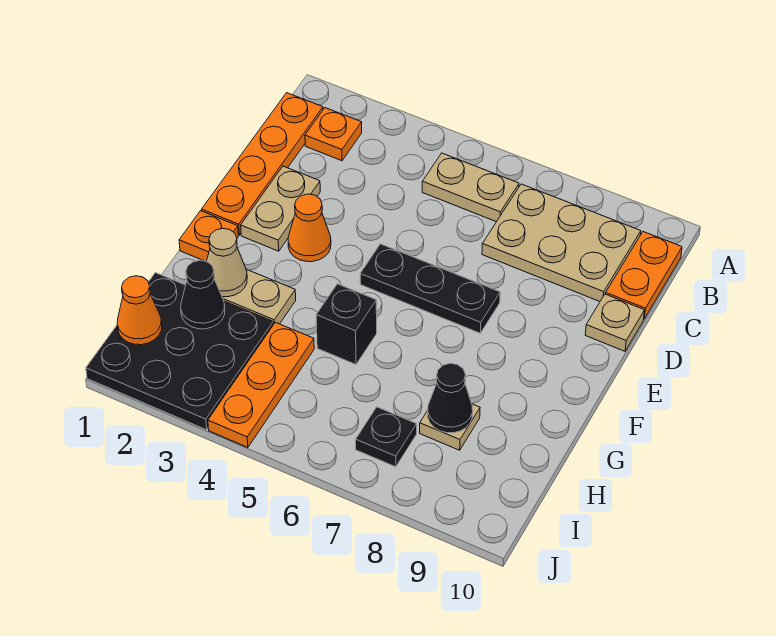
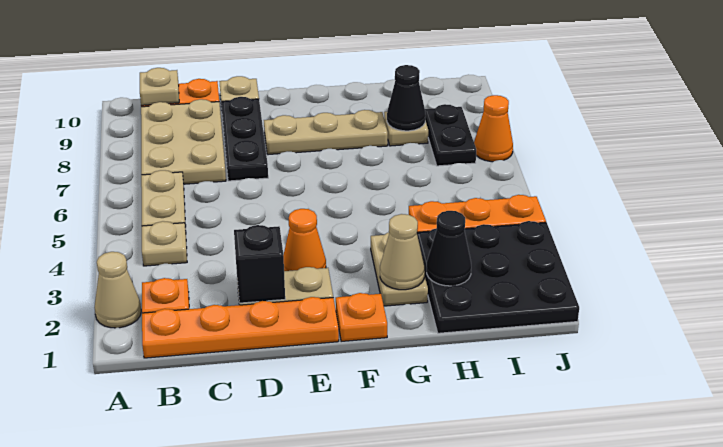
none -> tan 1x1 cone [94,252,141,328]
none -> tan 1x1 plate [142,221,187,266]
none -> tan 1x1 plate [140,68,179,105]
black 1x3 plate [360,244,500,333] -> black 1x3 plate moved to [221,97,268,181]
none -> tan 1x3 plate [264,110,388,155]
black 1x1 brick [316,284,377,364] -> black 1x1 brick moved to [234,225,285,303]
orange 1x1 cone [117,276,162,345] -> orange 1x1 cone moved to [474,95,513,162]
black 1x1 plate [356,407,417,467] -> black 1x2 plate [425,104,476,166]

